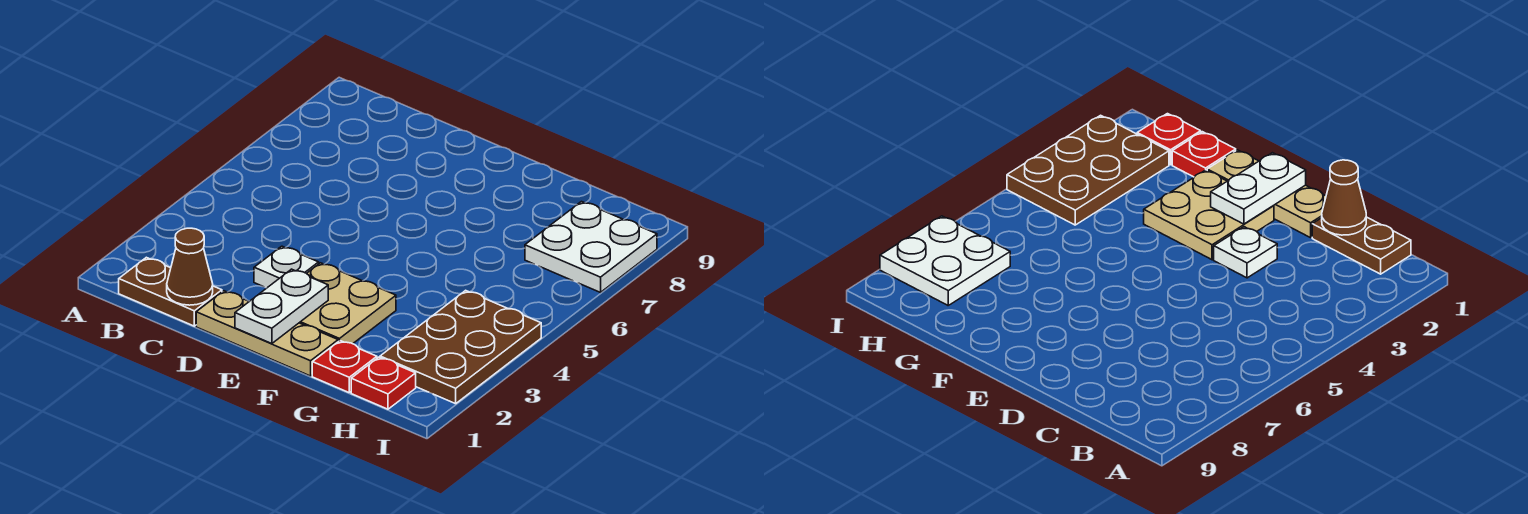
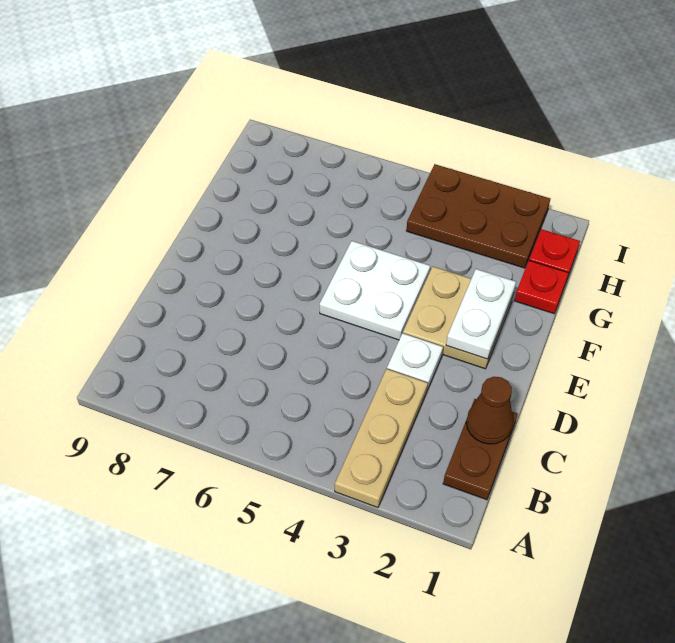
tan 1x3 plate [196,291,338,376] -> tan 1x3 plate moved to [335,369,428,508]
white 1x2 plate [235,269,328,344] -> white 1x2 plate turned to [446,269,516,359]
white 2x2 plate [525,202,657,292] -> white 2x2 plate moved to [320,241,430,340]

